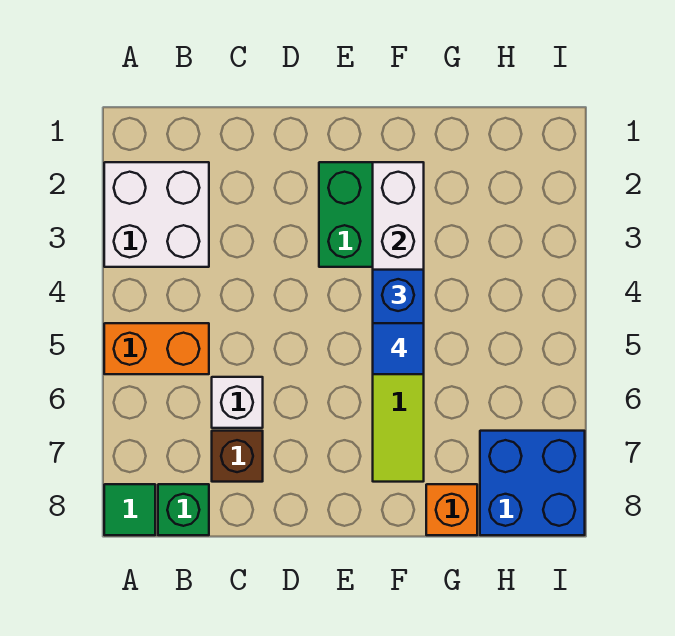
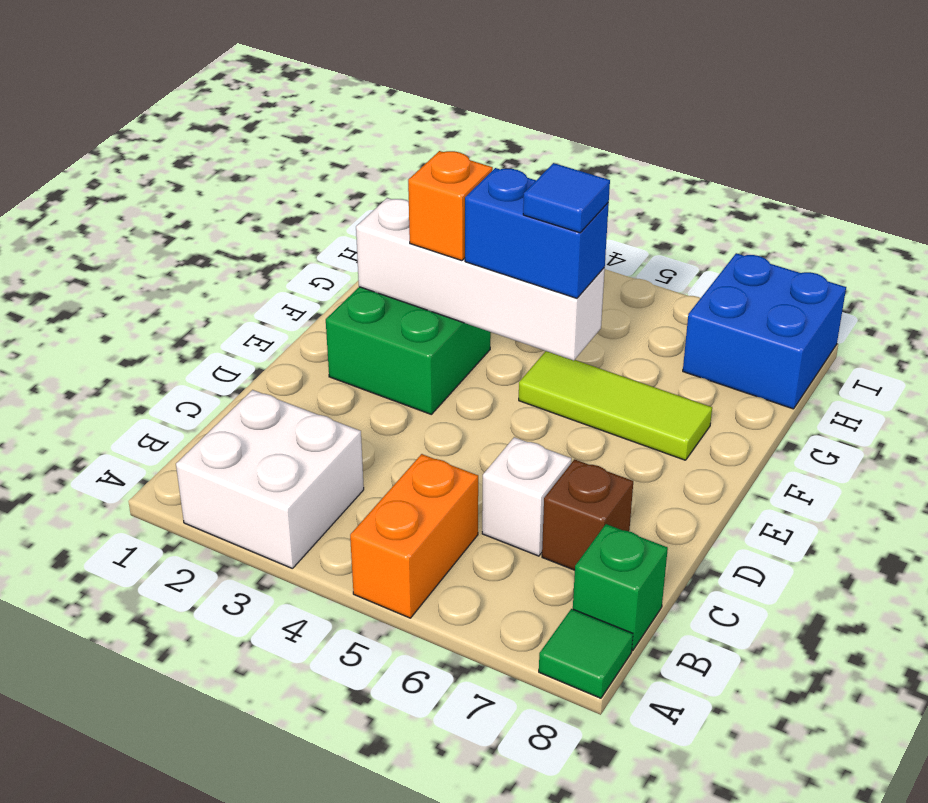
orange 1x1 brick [426,484,477,535] -> orange 1x1 brick moved to [408,151,493,261]

